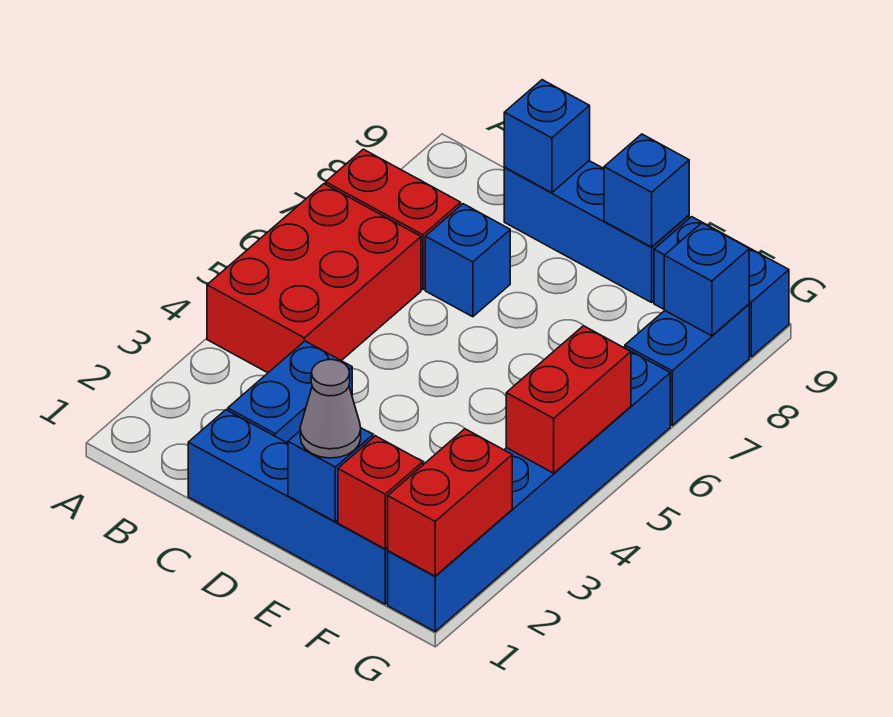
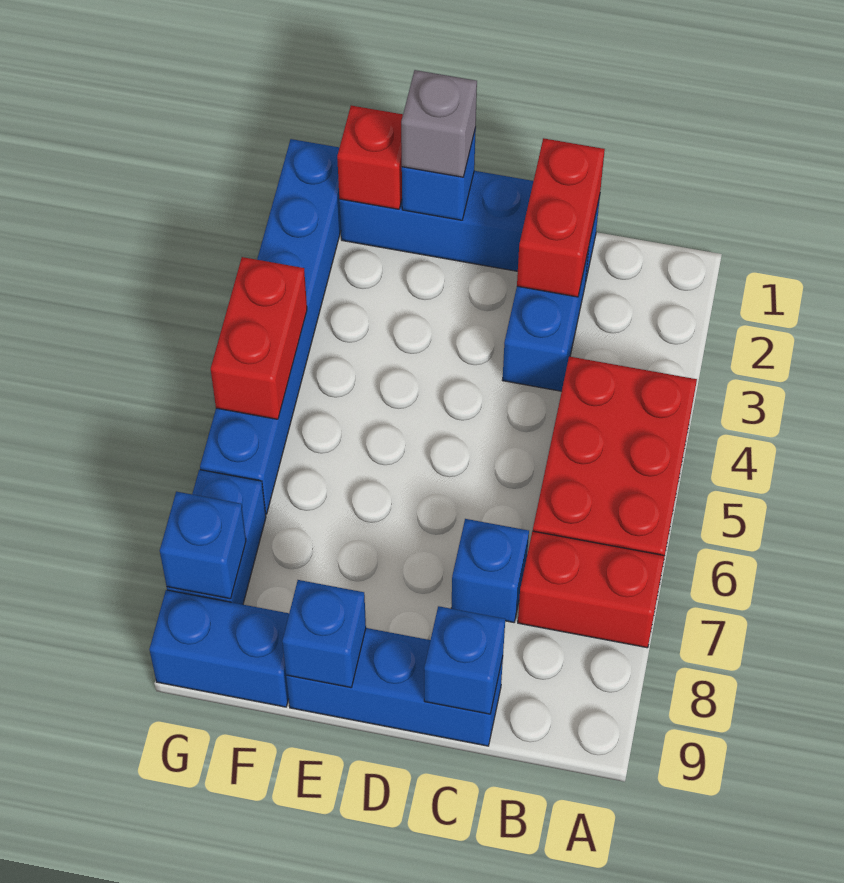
grey 1x1 cone [300,360,361,458] -> grey 1x1 brick [401,70,477,177]
red 1x2 brick [388,429,512,576] -> red 1x2 brick moved to [517,138,605,297]

